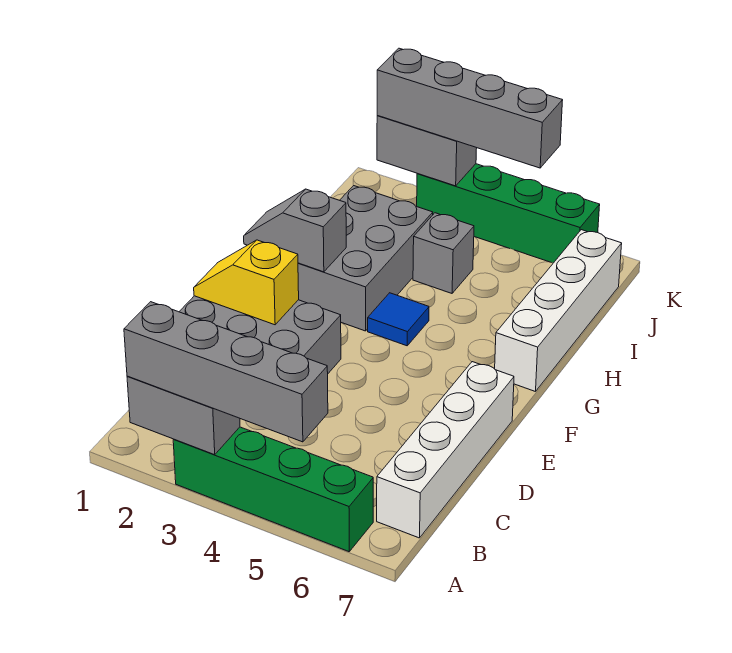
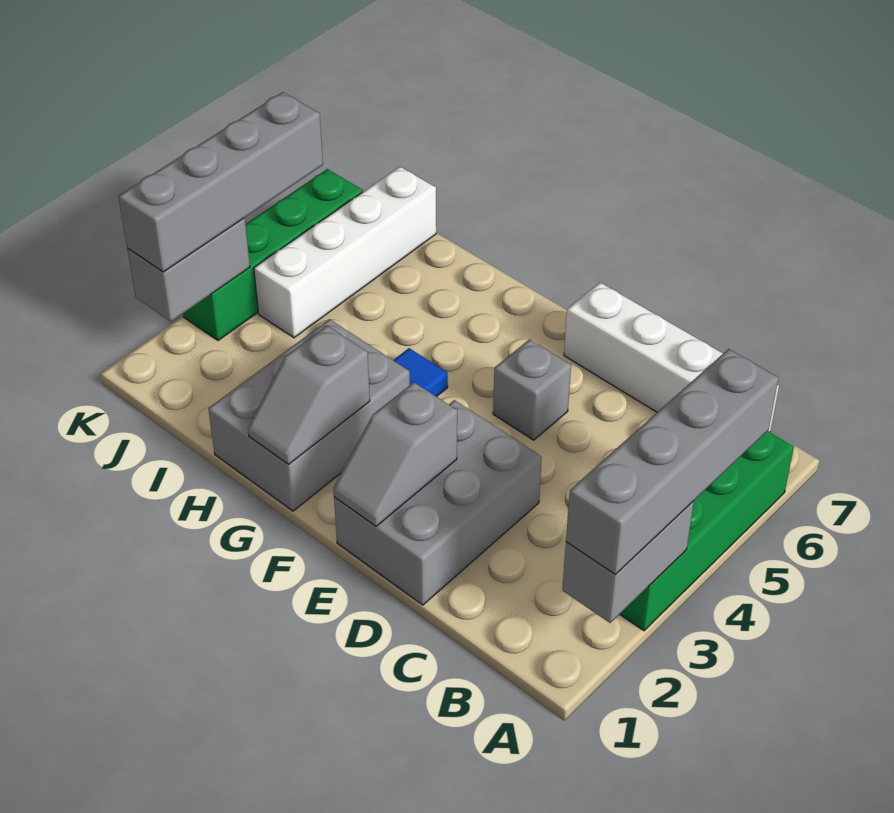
yellow 1x2 slope [194,240,299,325] -> grey 1x2 slope [333,382,457,526]
grey 2x3 brick [298,186,433,331] -> grey 2x3 brick turned to [208,319,410,511]
white 1x4 brick [495,230,622,392] -> white 1x4 brick turned to [254,167,436,338]
grey 1x1 brick [413,213,474,293] -> grey 1x1 brick moved to [493,339,571,440]

